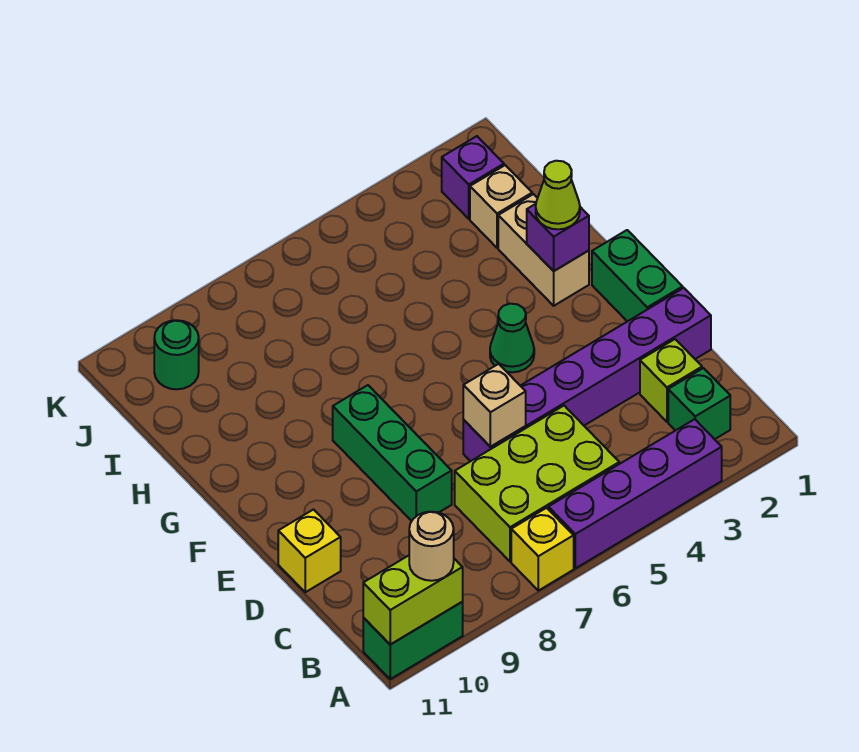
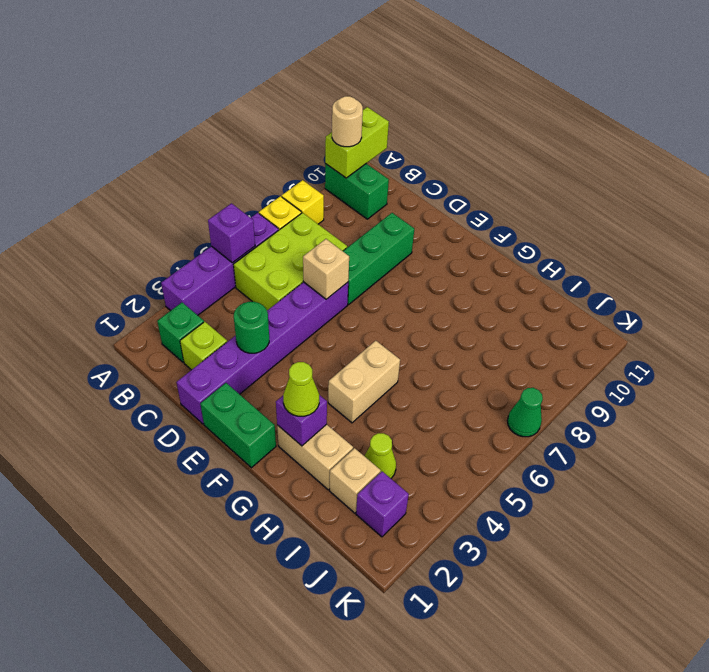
none -> purple 1x1 brick [208,203,255,263]
green 1x2 brick [363,602,463,679] -> green 1x2 brick turned to [325,164,389,219]
green 1x3 brick [333,385,452,521] -> green 1x3 brick turned to [343,213,414,305]
yellow 1x1 brick [278,510,341,592] -> yellow 1x1 brick moved to [282,180,324,224]
green 1x1 cone [490,304,534,372] -> green 1x1 cone moved to [507,388,543,437]
none -> tan 1x2 brick [328,341,400,423]
none -> lime 1x1 cone [365,433,396,478]
green 1x1 round brick [154,320,199,389] -> green 1x1 round brick moved to [234,302,269,353]

